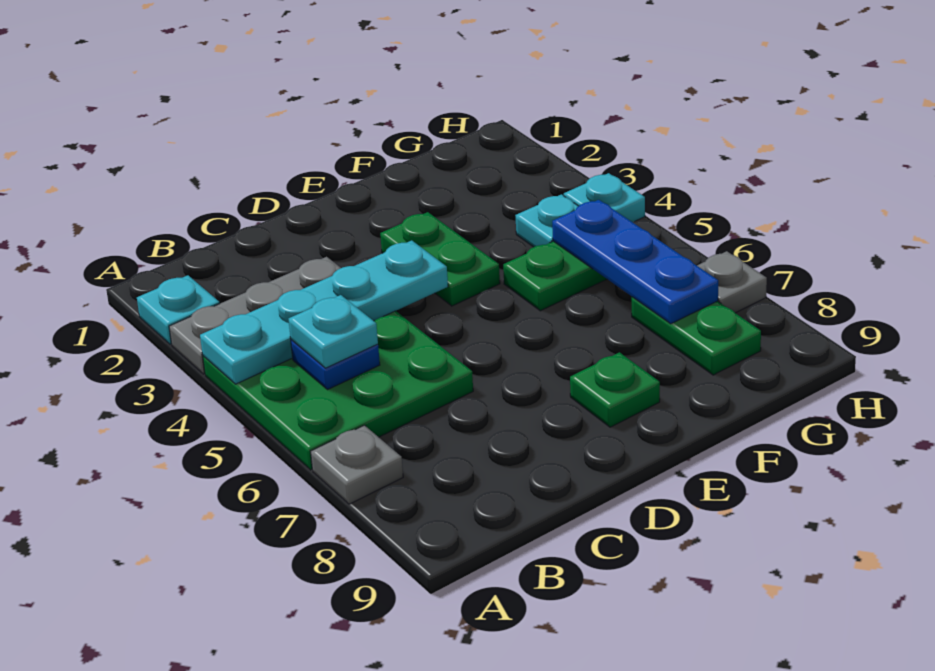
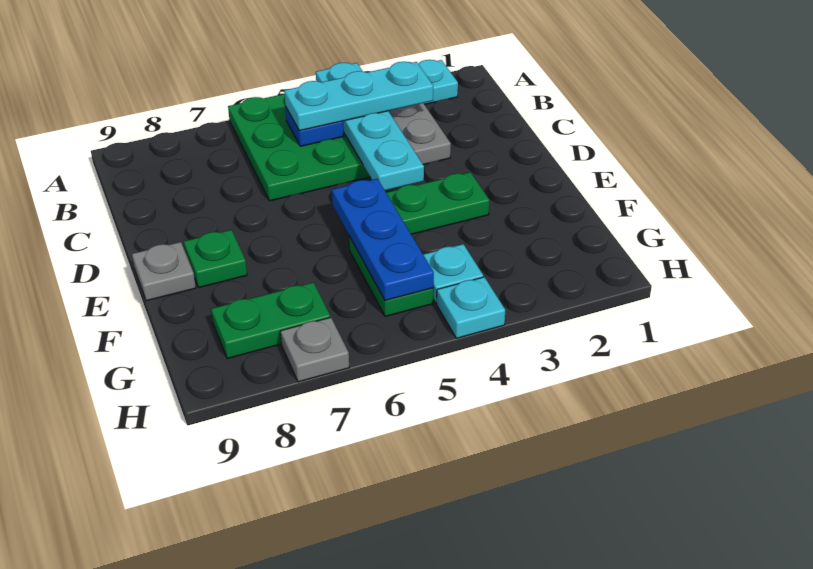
grey 1x1 plate [311,425,403,504] -> grey 1x1 plate moved to [132,242,196,301]
cyan 1x1 plate [289,295,378,368] -> cyan 1x3 plate [284,62,433,131]
blue 1x3 plate [552,200,718,324] -> blue 1x3 plate turned to [332,179,434,301]

